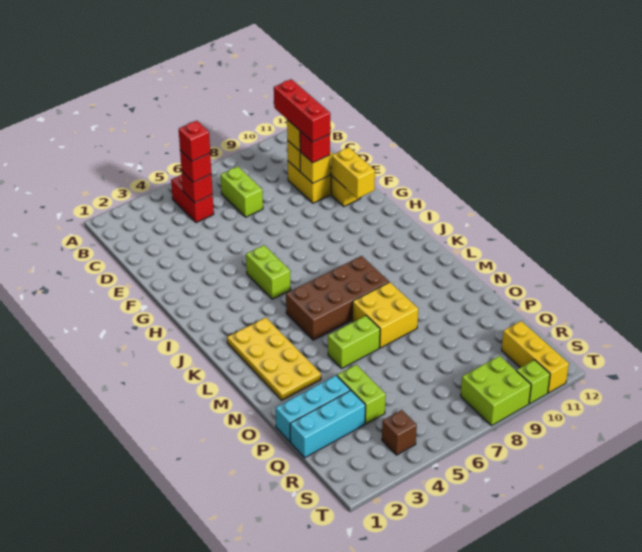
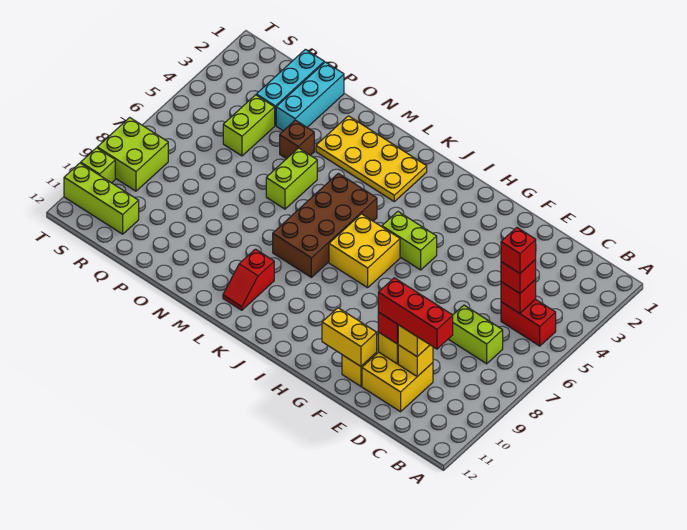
none -> red 1x2 slope [223,249,274,310]
yellow 2x2 brick [352,282,418,348] -> yellow 2x2 brick moved to [329,214,400,288]
lime 1x2 brick [337,365,386,424] -> lime 1x2 brick turned to [223,95,275,156]
yellow 1x3 brick [502,321,569,393] -> lime 1x3 brick [64,163,139,234]
brown 1x1 brick [382,410,417,455] -> brown 1x1 brick moved to [280,120,314,159]

